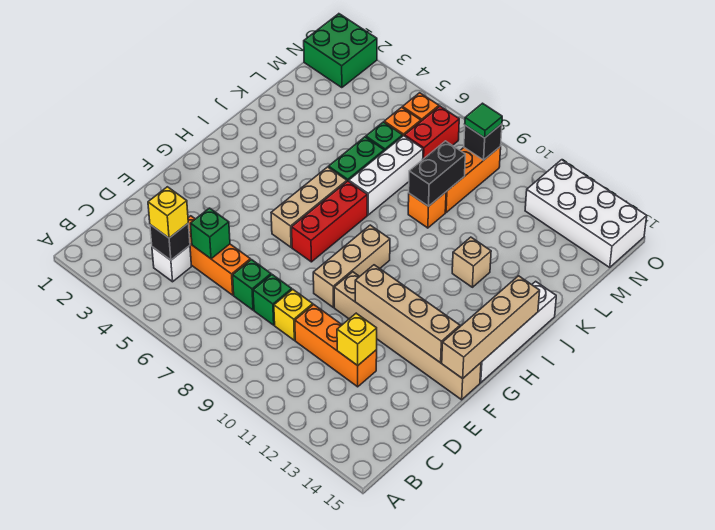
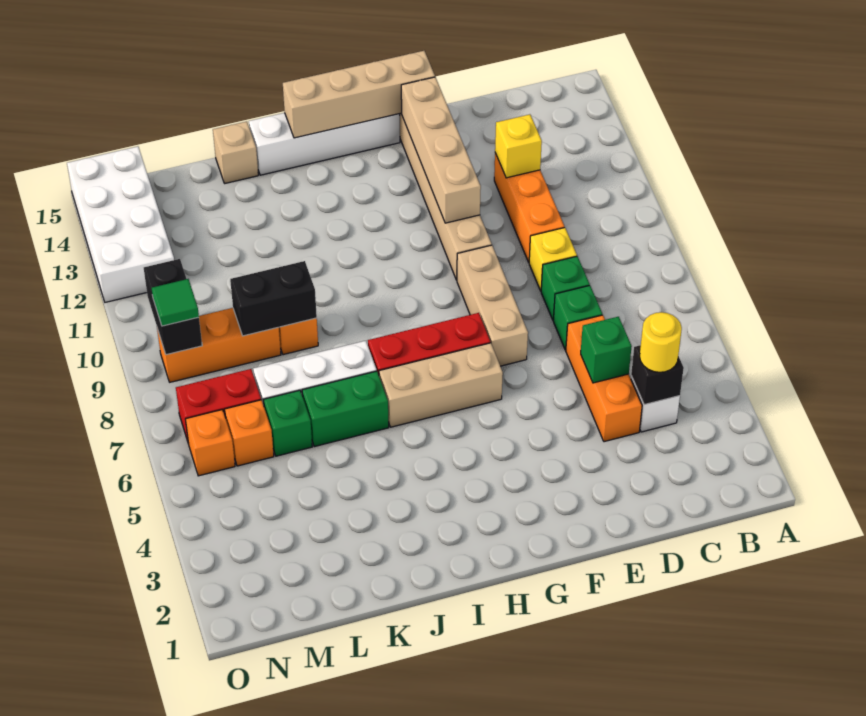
yellow 1x1 brick [148,187,188,238] -> yellow 1x1 round brick [640,312,682,372]
tan 1x3 brick [313,225,390,307] -> tan 1x3 brick turned to [457,245,528,366]
tan 1x1 brick [452,237,491,287] -> tan 1x1 brick moved to [213,121,258,183]
green 2x2 brick [304,14,377,88] -> none
black 1x1 brick [464,124,502,160] -> black 1x2 brick [144,259,202,355]

